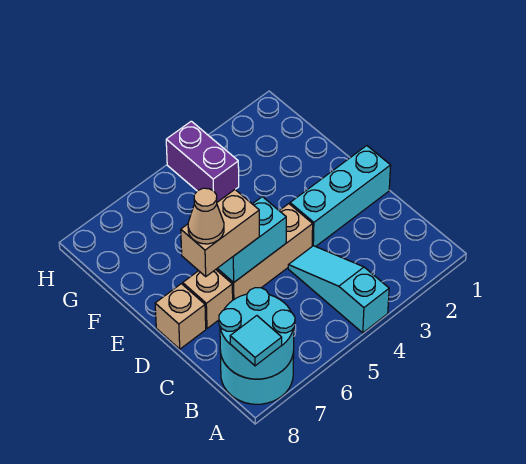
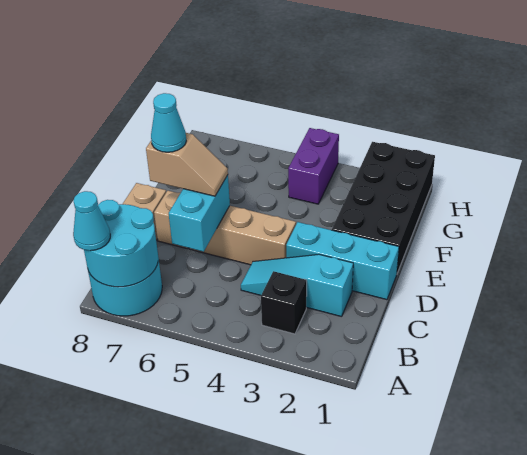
cyan 1x3 slope [288,246,389,333] -> cyan 1x3 slope turned to [241,254,353,317]
cyan 1x1 tile [230,316,282,366] -> cyan 1x1 cone [73,191,110,251]
none -> black 1x1 brick [261,271,307,334]
cyan 1x2 brick [217,197,286,283] -> cyan 1x2 brick turned to [169,175,230,252]
tan 1x2 brick [181,190,259,276] -> tan 1x2 slope [146,133,228,196]
tan 1x1 cone [188,188,224,244] -> cyan 1x1 cone [151,93,186,152]
none -> black 2x4 brick [332,142,435,273]

